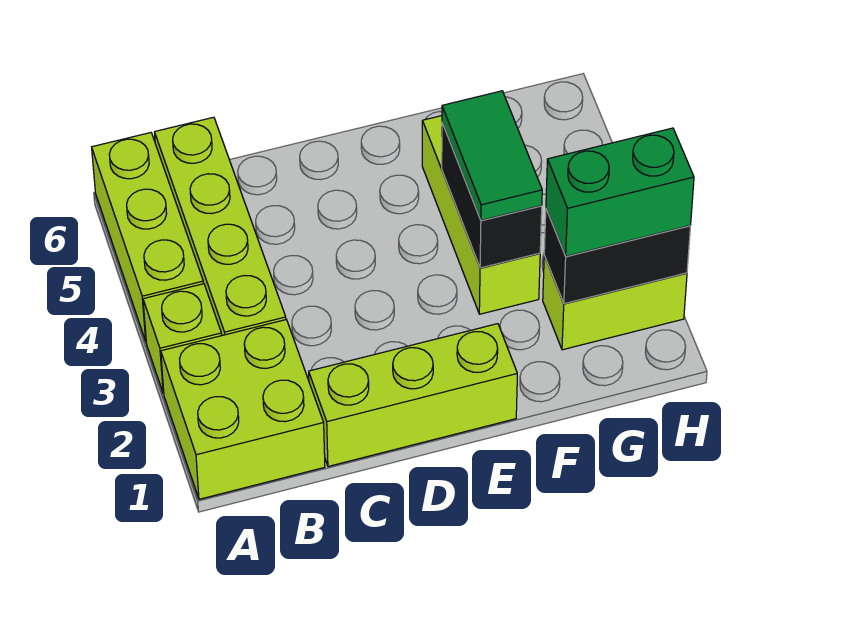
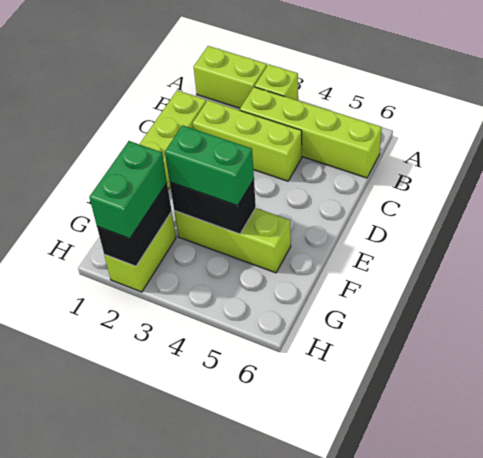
lime 2x2 brick [161,320,325,499] -> lime 1x2 brick [194,46,267,108]
lime 1x3 brick [92,133,203,341] -> lime 1x3 brick moved to [193,100,302,181]
green 1x2 tile [442,91,542,220] -> green 1x2 brick [165,125,254,206]

